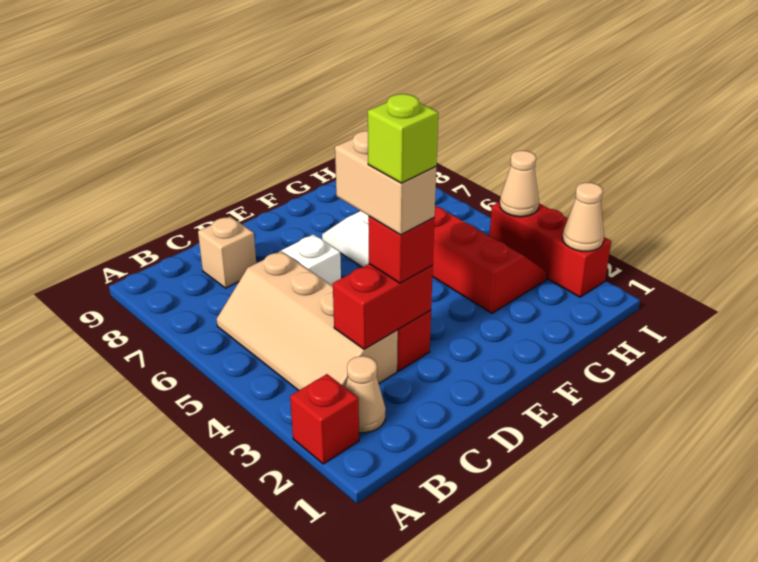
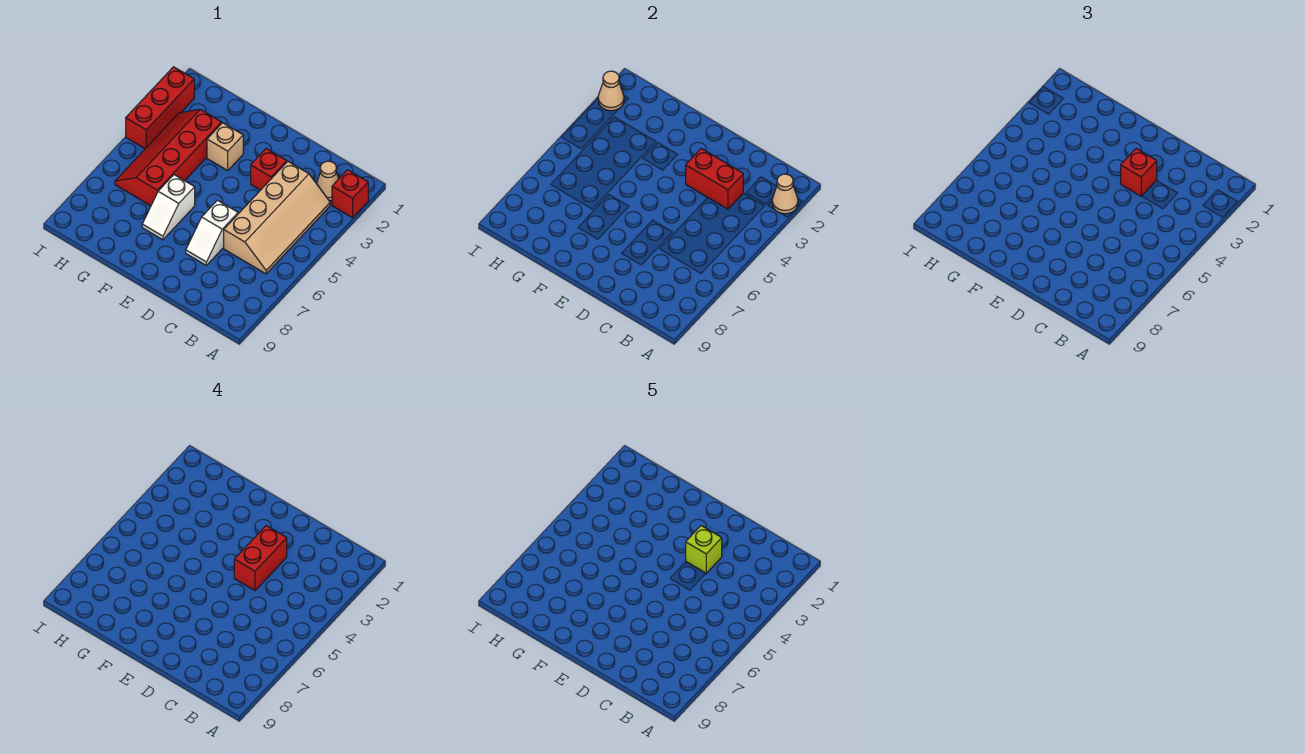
tan 1x1 brick [198,217,256,288] -> tan 1x1 brick moved to [207,123,243,170]
tan 1x2 brick [335,131,436,235] -> red 1x2 brick [234,526,287,591]
tan 1x1 cone [500,151,539,217] -> tan 1x1 cone moved to [772,174,798,214]

